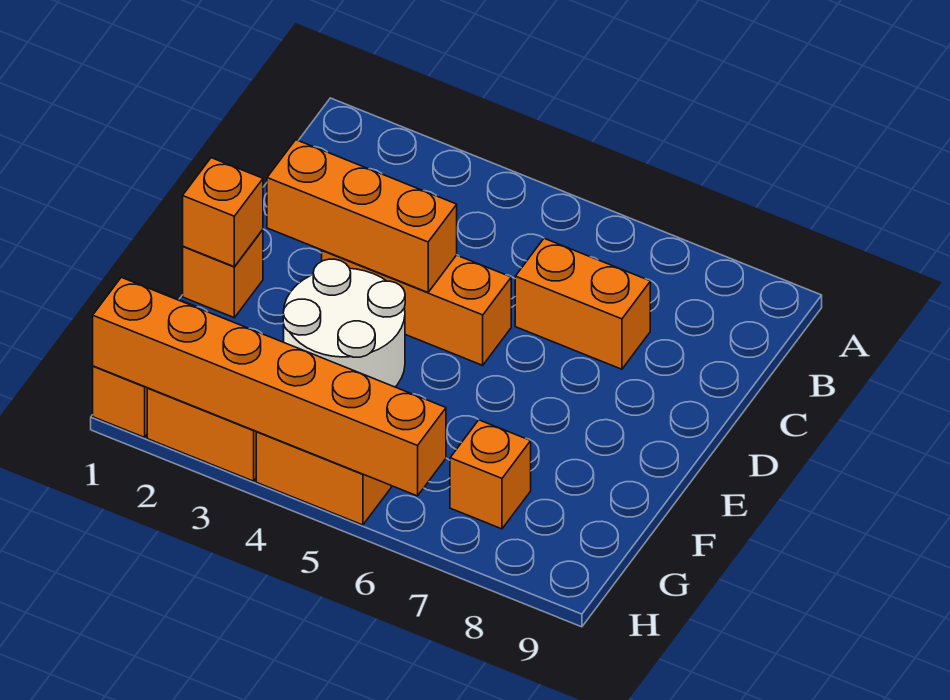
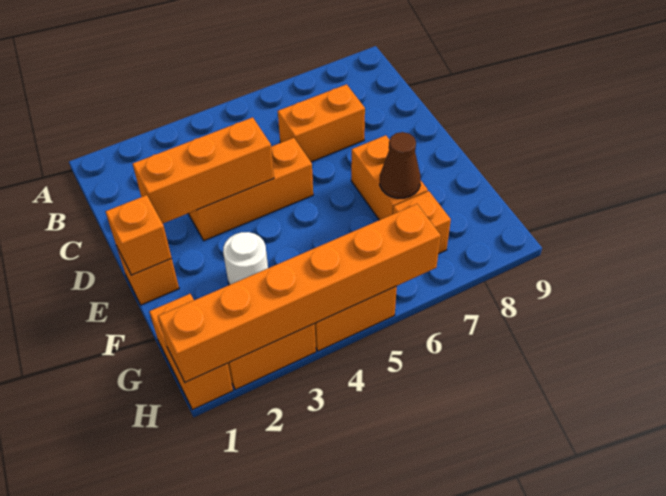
white 2x2 round brick [283,259,405,387] -> white 1x1 round brick [223,232,268,285]
none -> orange 1x2 brick [351,135,428,220]
none -> brown 1x1 cone [380,132,421,198]

